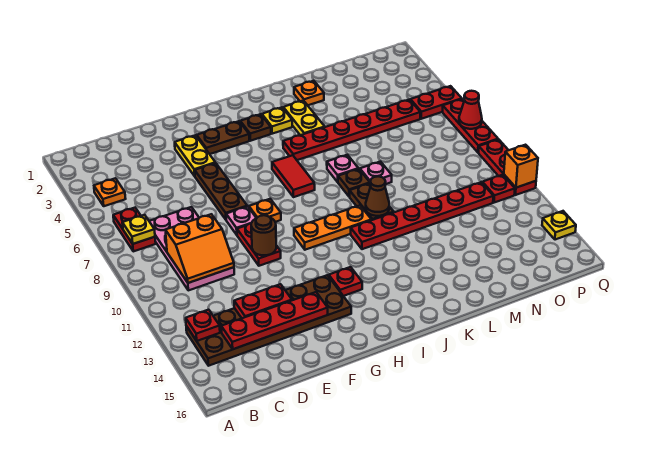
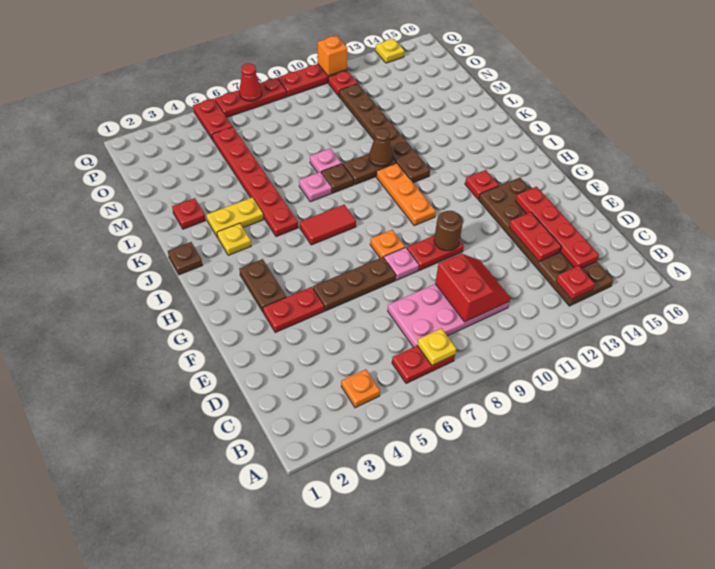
orange 2x2 slope [165,214,234,283] -> red 2x2 slope [435,254,510,322]
yellow 1x2 plate [175,135,215,176] -> red 1x2 plate [263,287,324,332]
brown 1x1 plate [240,114,271,141] -> brown 1x1 plate moved to [168,242,202,275]
red 1x6 plate [351,182,493,249] -> brown 1x6 plate [339,84,430,183]
orange 1x1 plate [294,81,324,105] -> red 1x1 plate [172,198,206,229]

